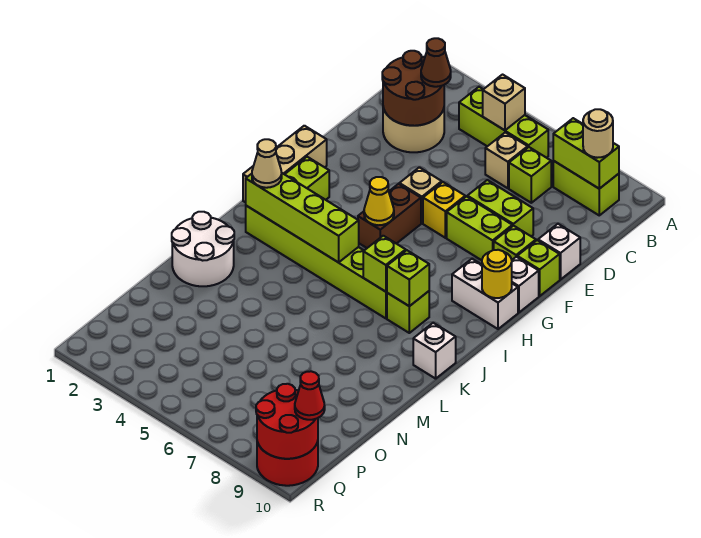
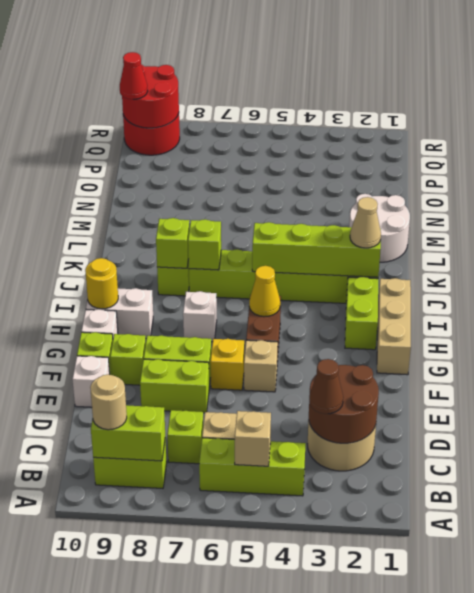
white 1x1 brick [413,323,456,379] -> white 1x1 brick moved to [183,291,217,342]

